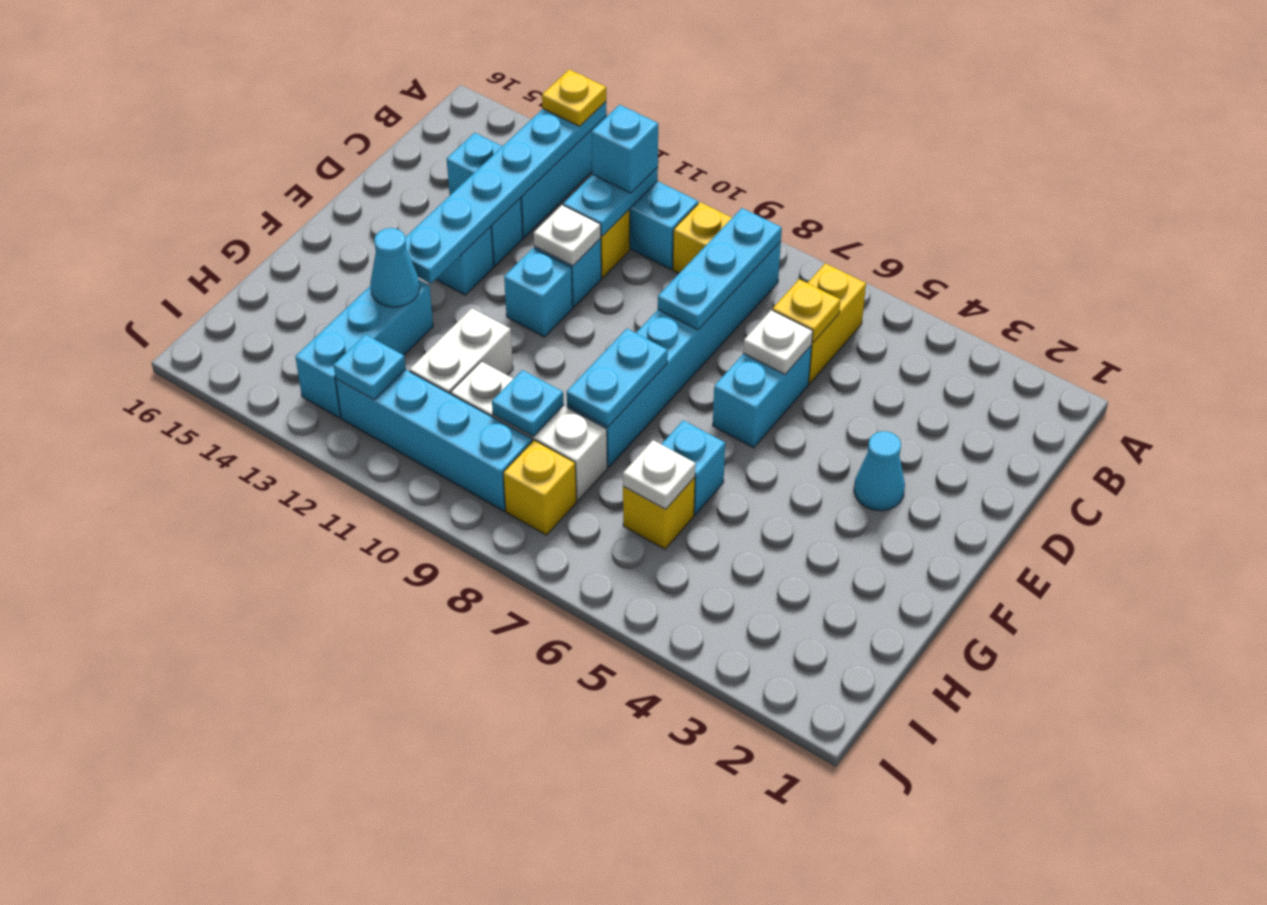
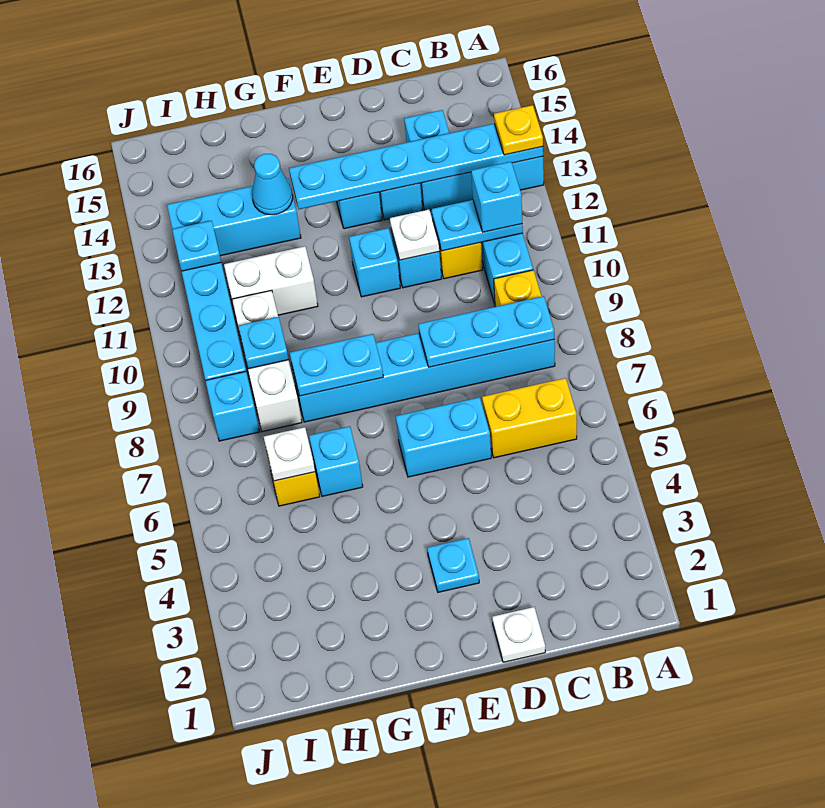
yellow 1x1 plate [772,279,841,343] -> none
white 1x1 plate [743,310,813,374] -> white 1x1 plate moved to [492,607,545,662]
cyan 1x1 cone [854,431,905,511] -> cyan 1x1 plate [427,538,479,592]
yellow 1x1 brick [503,440,576,535] -> cyan 1x1 brick [205,372,259,441]

